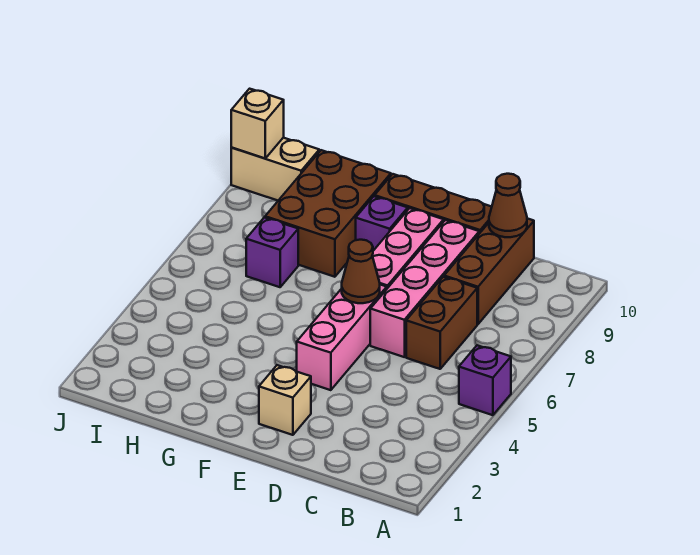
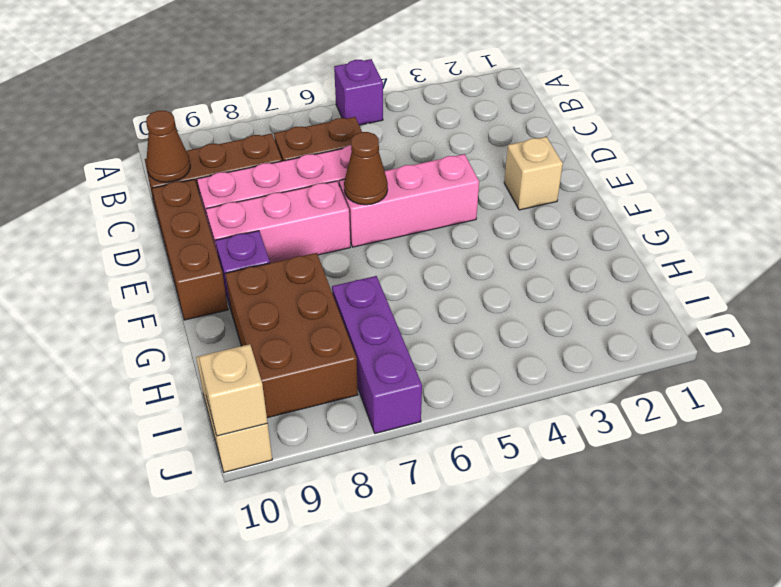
brown 2x3 brick [265,150,391,277] -> brown 2x3 brick turned to [225,253,358,418]
purple 1x1 brick [246,217,298,287] -> purple 1x3 brick [332,276,422,433]

